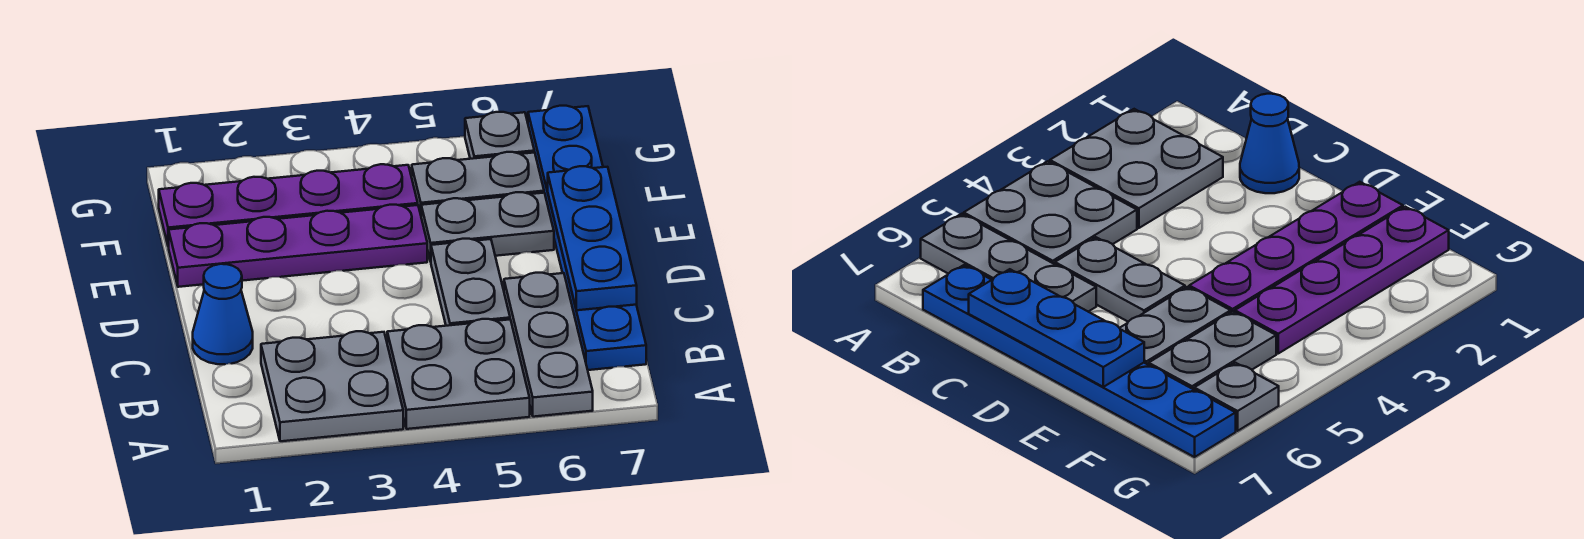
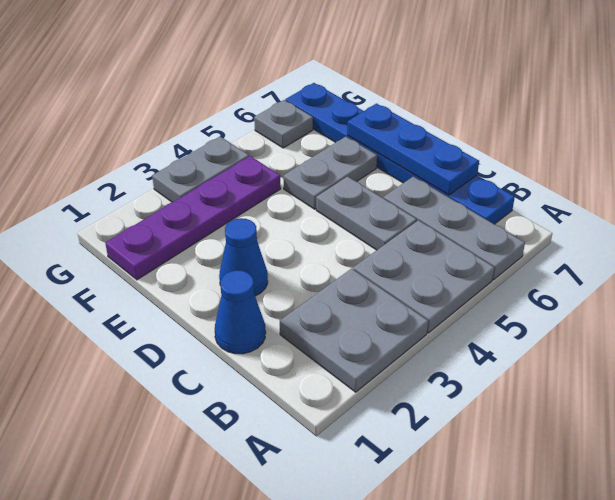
none -> blue 1x1 cone [219,218,268,296]
purple 1x4 plate [169,205,427,287] -> none
grey 1x2 plate [412,152,544,214] -> grey 1x2 plate moved to [152,137,249,202]

